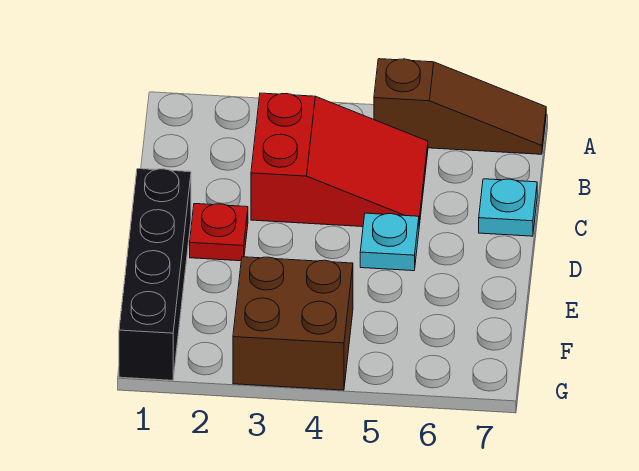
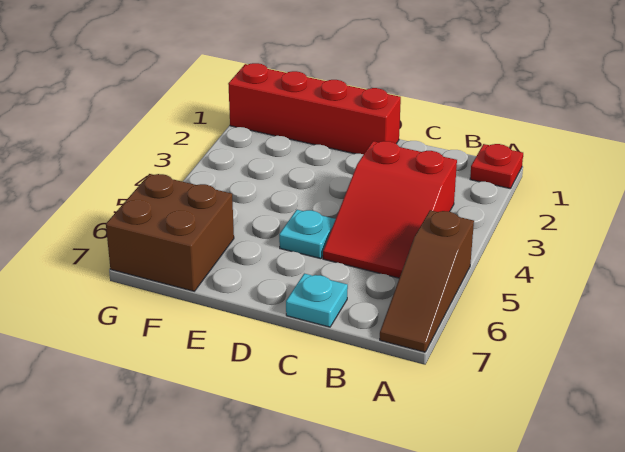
black 1x4 brick [119,169,191,380] -> red 1x4 brick [228,63,401,154]
red 1x1 plate [190,204,248,261] -> red 1x1 plate moved to [470,144,523,189]
brown 2x2 brick [233,257,353,390] -> brown 2x2 brick moved to [106,174,234,291]

